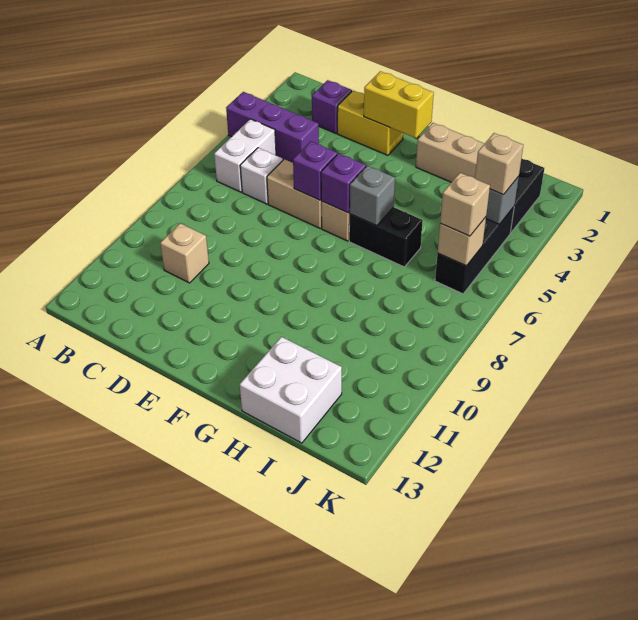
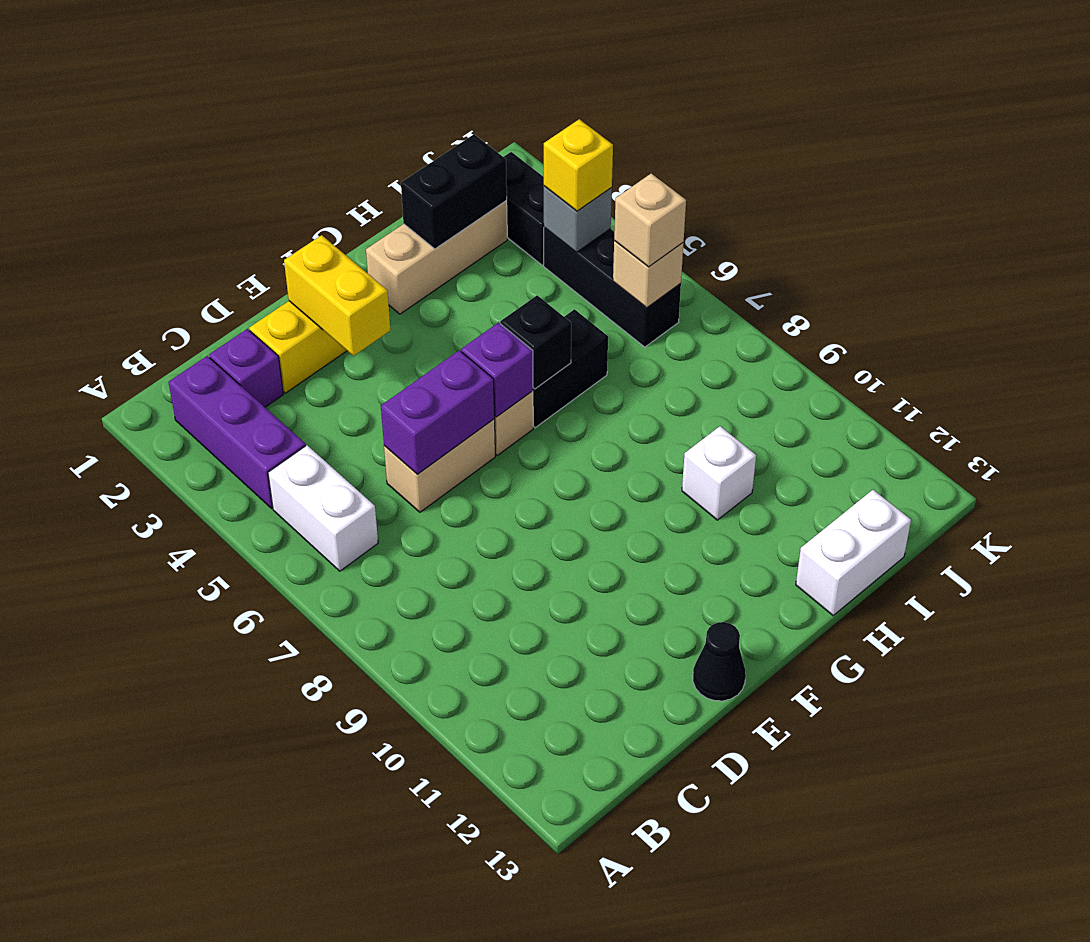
purple 1x3 brick [226,92,319,163] -> purple 1x3 brick turned to [169,356,306,508]
white 1x1 brick [240,148,283,204] -> white 1x1 brick moved to [682,426,756,520]
tan 1x1 brick [160,223,209,283] -> none
yellow 1x2 brick [364,71,434,138] -> yellow 1x2 brick turned to [284,235,390,356]
purple 1x1 brick [293,141,337,200] -> purple 1x2 brick [381,350,495,474]
none -> black 1x1 cone [693,622,746,701]
grey 1x1 brick [350,166,395,226] -> black 1x1 brick [500,295,571,389]
none -> black 1x2 brick [401,134,507,249]
white 2x2 brick [240,337,342,443] -> white 1x2 brick [796,490,911,616]
tan 1x1 brick [475,133,523,195] -> yellow 1x1 brick [544,119,613,211]

